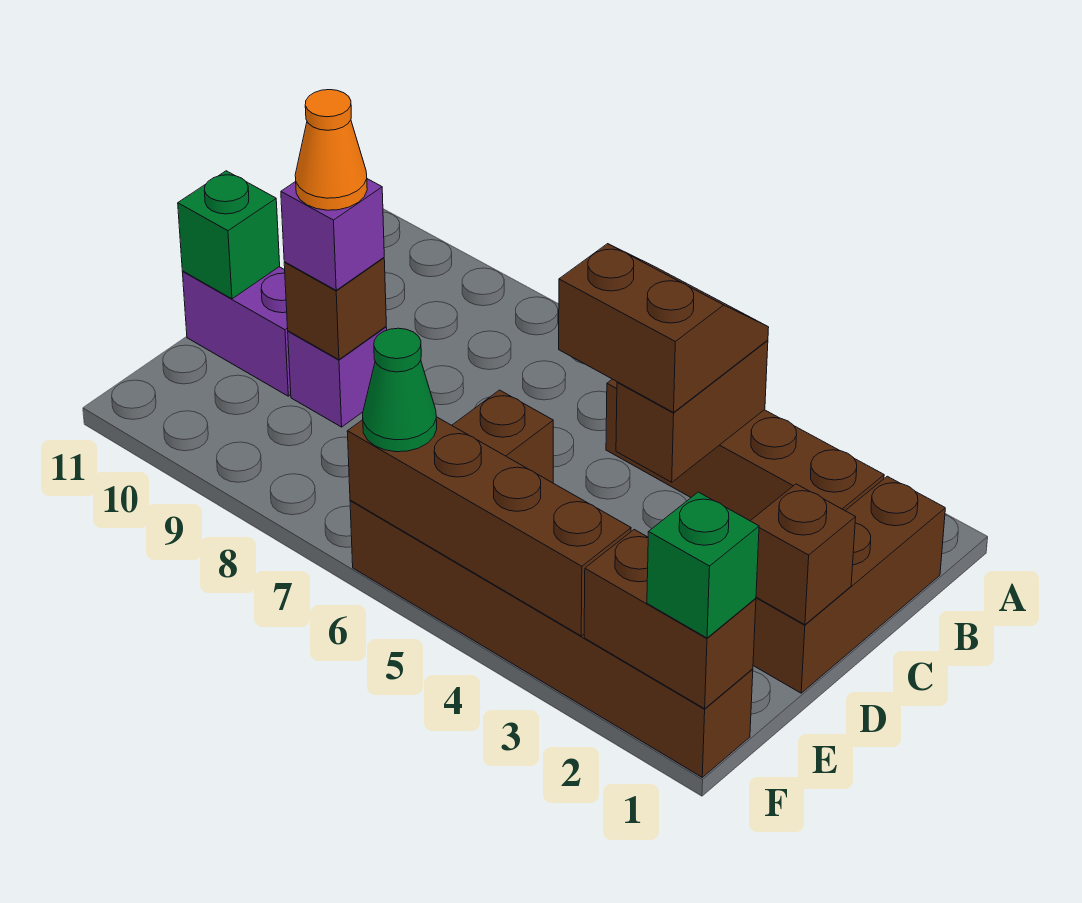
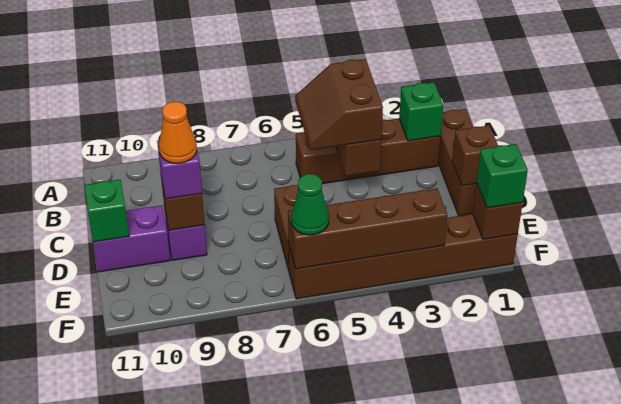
none -> green 1x1 brick [399,82,443,141]
brown 2x2 slope [559,244,769,412] -> brown 2x2 slope turned to [295,59,383,150]
brown 1x2 brick [584,530,756,709] -> brown 1x1 brick [473,183,523,239]

